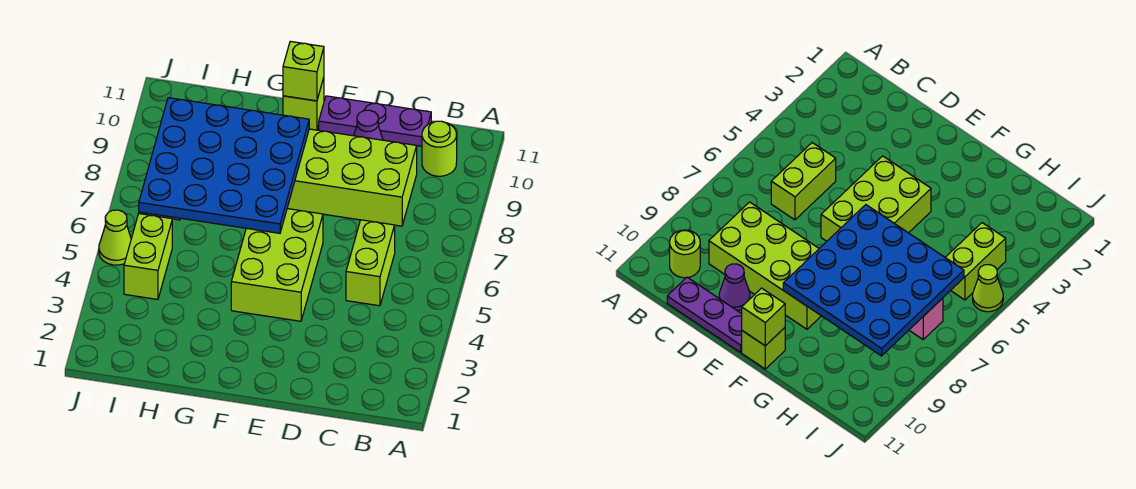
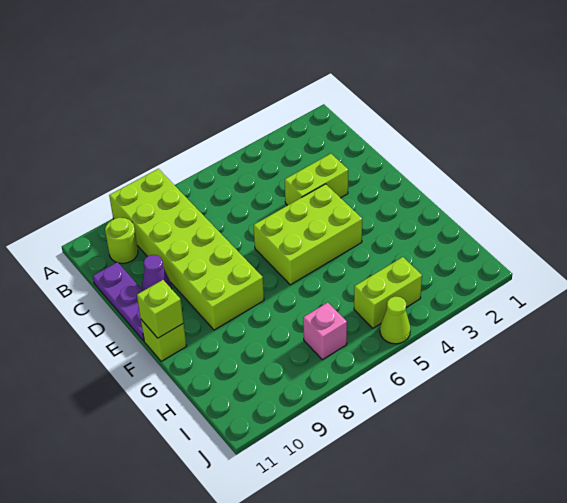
lime 1x2 brick [346,220,395,306] -> lime 1x2 brick moved to [285,154,348,205]
lime 2x4 brick [287,129,417,226] -> lime 2x6 brick [109,169,264,330]
blue 4x4 plate [139,98,309,233] -> none

